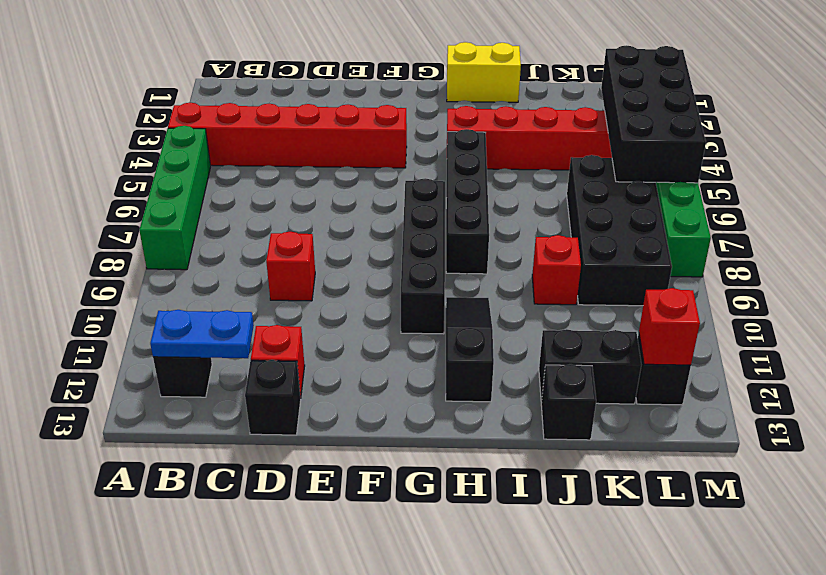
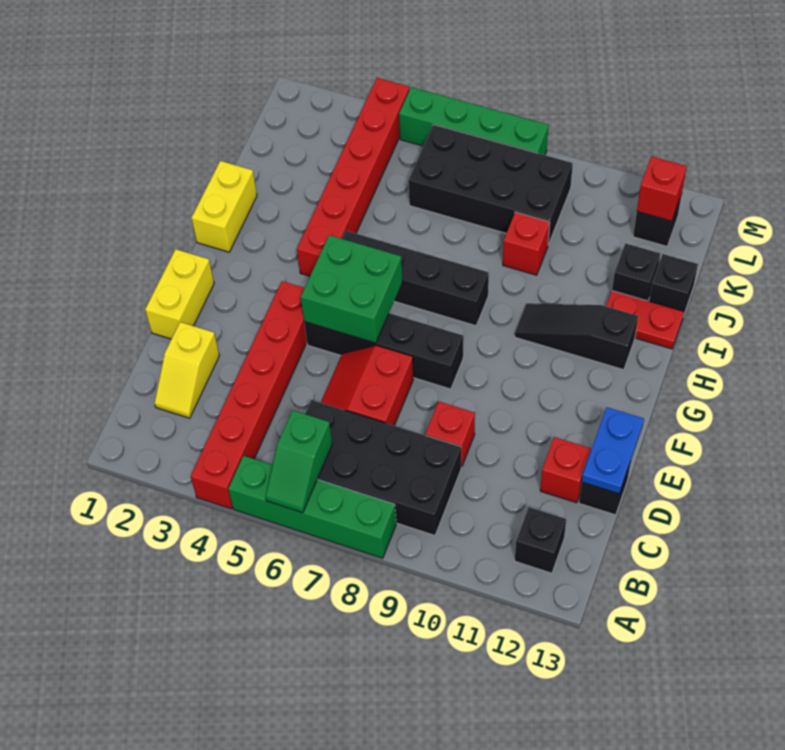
none -> green 1x2 slope [266,411,332,513]
blue 1x2 plate [150,310,254,358] -> blue 1x2 plate moved to [582,407,644,494]
none -> yellow 1x2 slope [155,322,219,418]
none -> red 2x2 slope [321,345,414,425]
none -> yellow 1x2 brick [145,249,214,339]
none -> green 2x2 brick [301,235,403,343]
black 1x4 brick [401,178,445,334] -> black 1x4 brick moved to [304,313,463,389]
none -> red 1x2 plate [606,291,684,349]
black 1x2 brick [539,329,641,404] -> black 1x1 brick [612,243,661,301]
black 2x4 brick [601,45,706,183] -> black 2x4 brick moved to [305,400,461,535]

